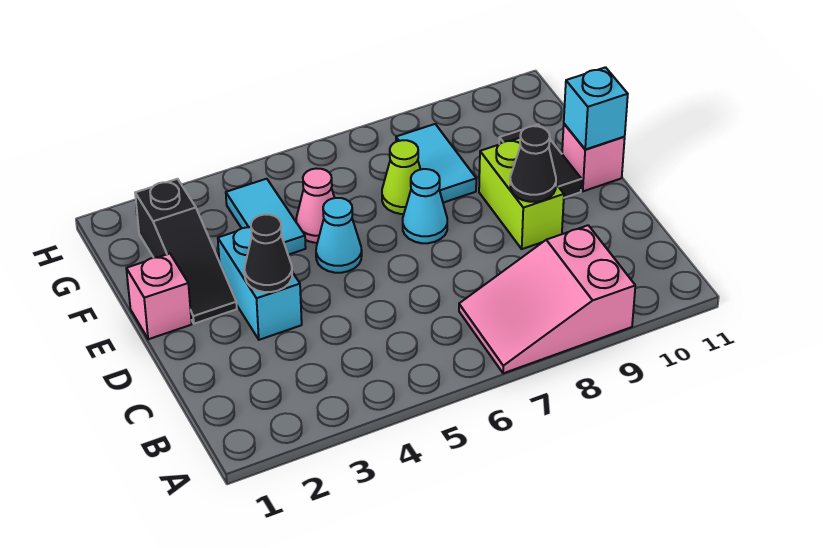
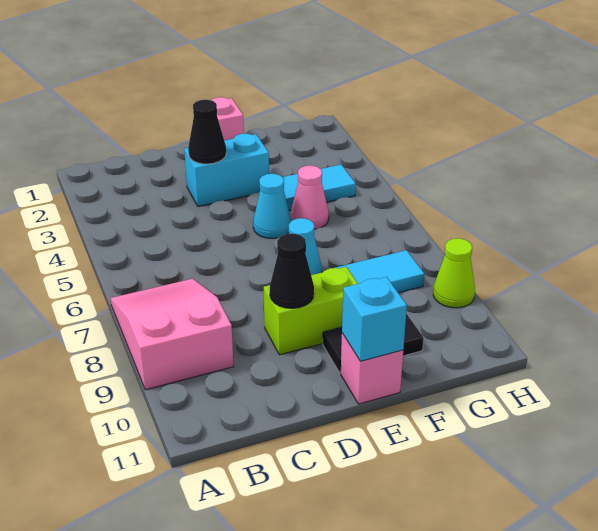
black 1x3 slope [135,179,237,324] -> none
lime 1x1 cone [382,140,421,214] -> lime 1x1 cone moved to [433,238,475,308]

